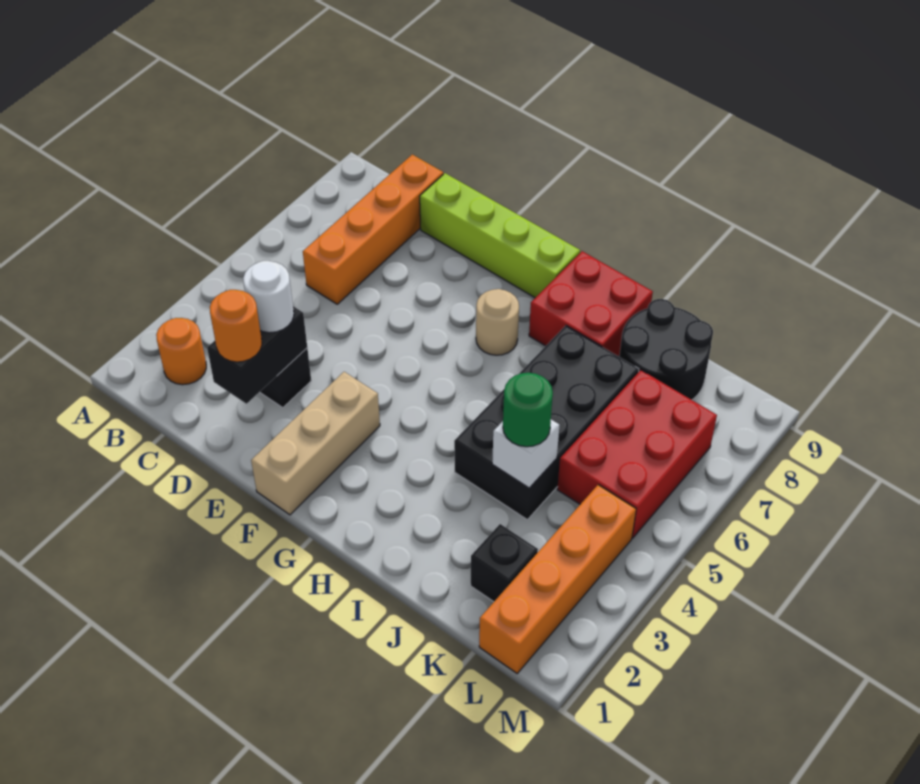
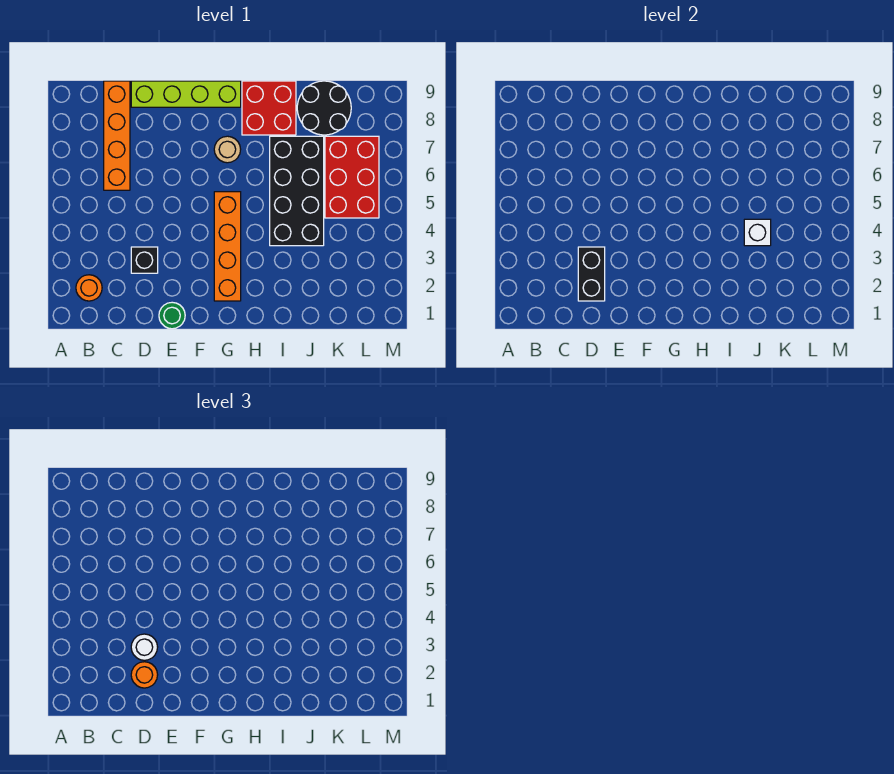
tan 1x3 brick [251,372,380,515] -> none
green 1x1 round brick [503,373,553,447] -> green 1x1 round brick moved to [159,302,185,329]
black 1x1 brick [471,524,538,602] -> none
orange 1x4 brick [479,485,636,673] -> orange 1x4 brick moved to [214,192,241,301]

